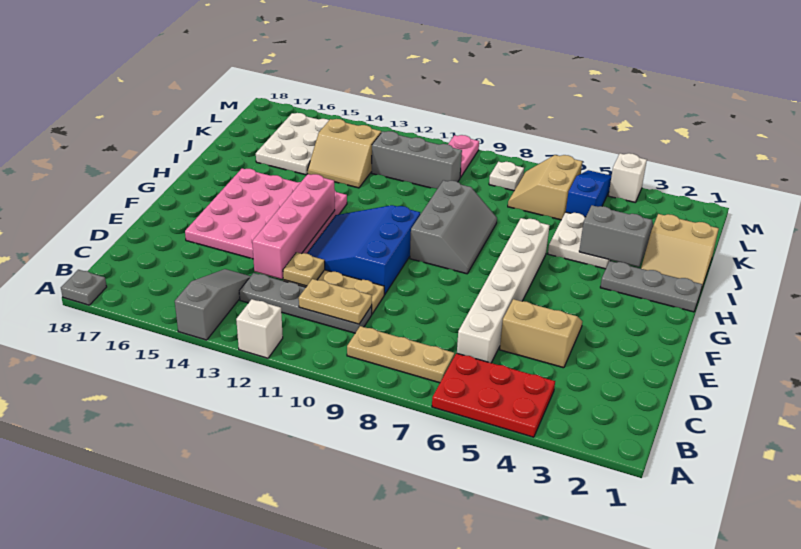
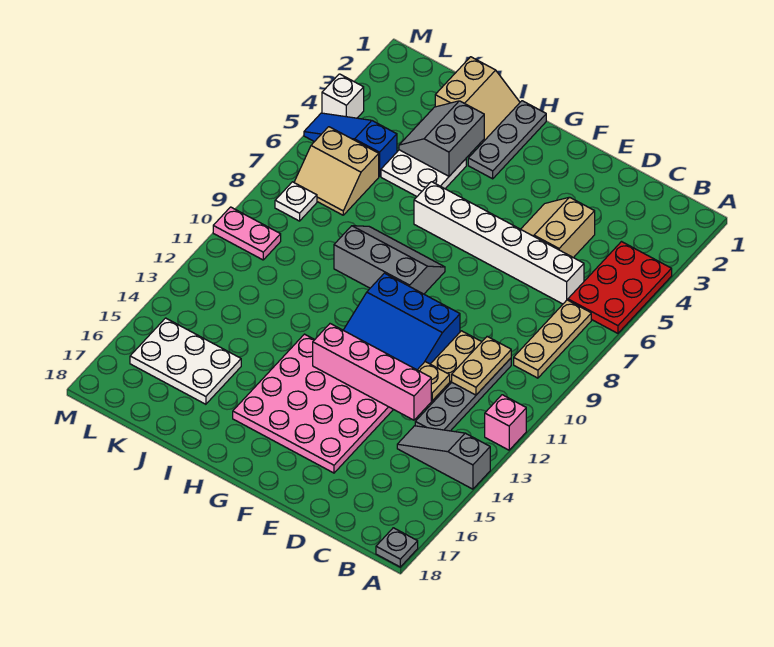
white 1x1 brick [236,299,283,358] -> pink 1x1 brick [485,395,526,450]
tan 2x2 slope [308,119,381,188] -> none
grey 1x3 brick [372,131,462,189] -> none

